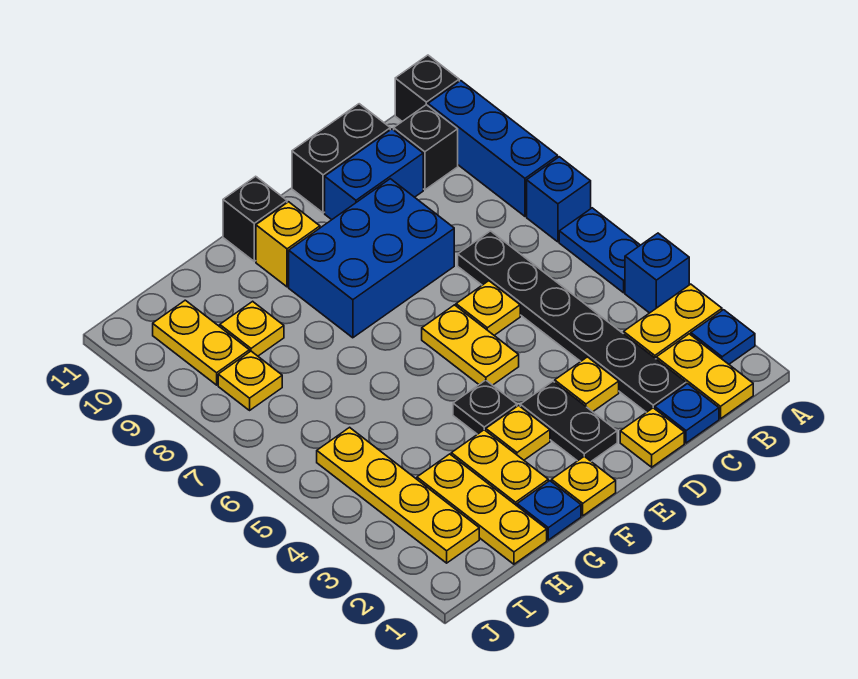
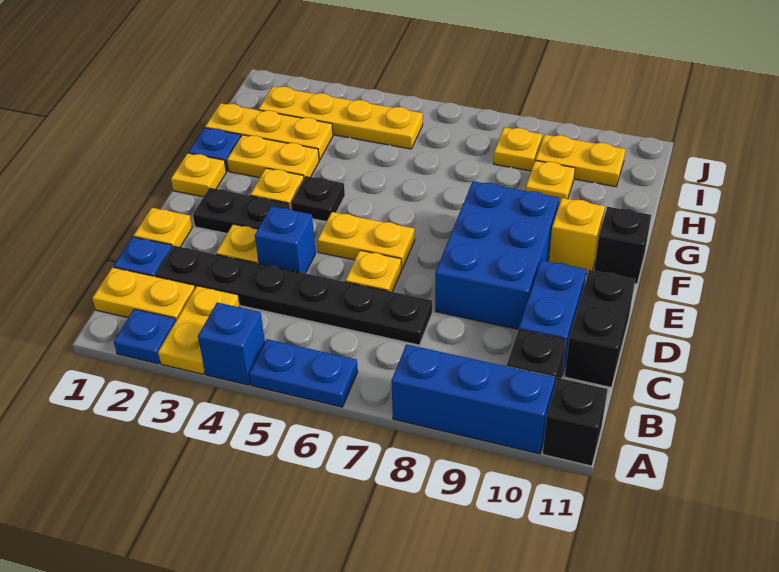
blue 1x1 brick [527,157,591,242] -> blue 1x1 brick moved to [255,206,316,273]

